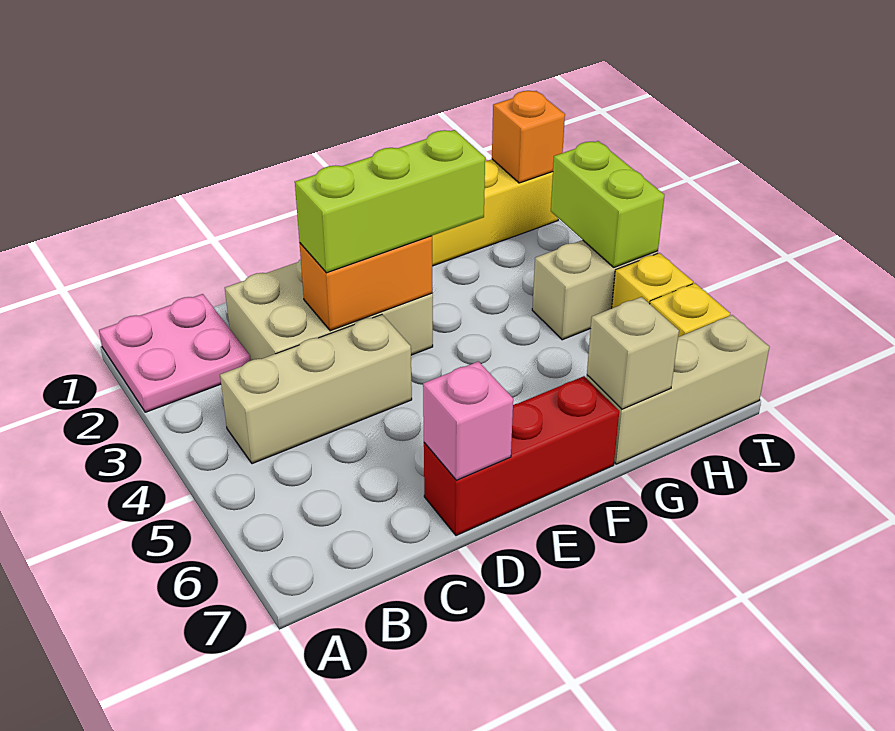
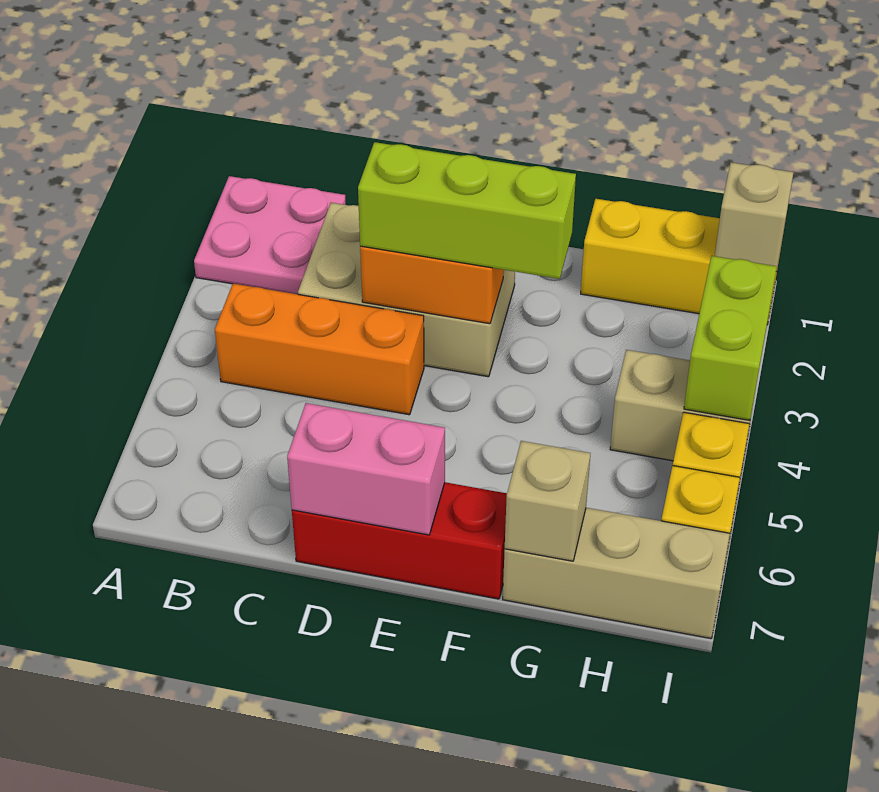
tan 1x3 brick [220,315,412,464] -> orange 1x3 brick [215,284,424,415]
pink 1x1 brick [423,361,513,480] -> pink 1x2 brick [287,403,445,535]
orange 1x1 brick [492,91,565,183] -> tan 1x1 brick [715,162,794,272]

